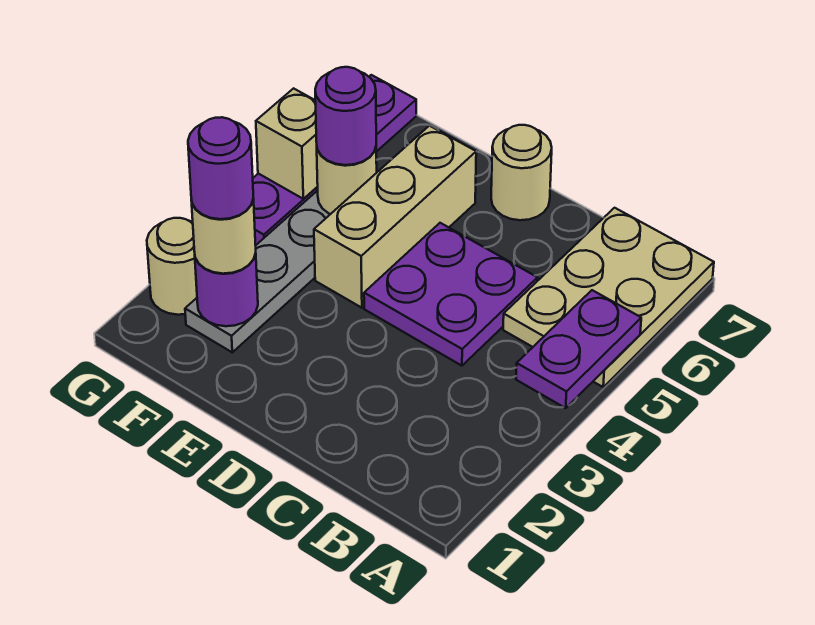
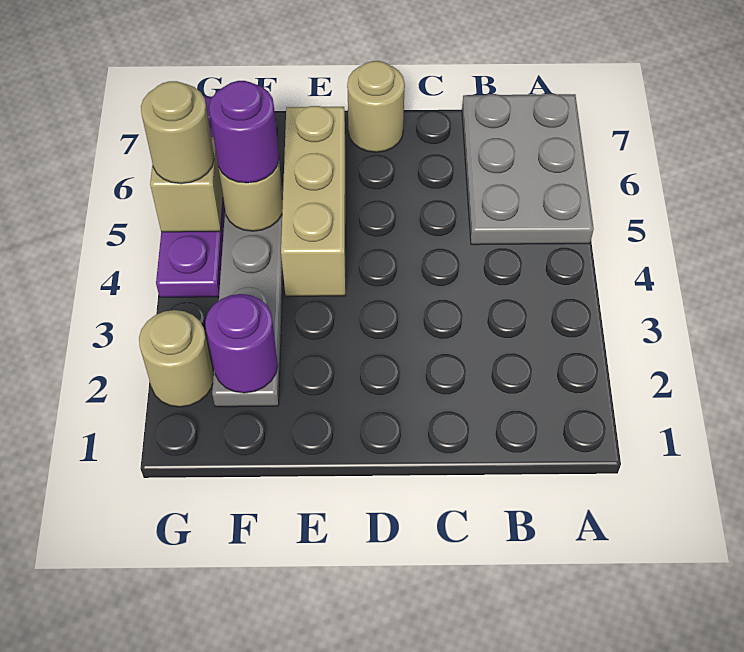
purple 1x2 plate [516,290,641,408] -> none
tan 2x3 plate [503,208,714,387] -> grey 2x3 plate [462,94,594,245]
purple 2x2 plate [364,223,538,366] -> none
tan 1x1 round brick [191,199,256,274] -> tan 1x1 round brick moved to [141,81,214,184]
purple 1x1 round brick [188,117,253,219] -> none

